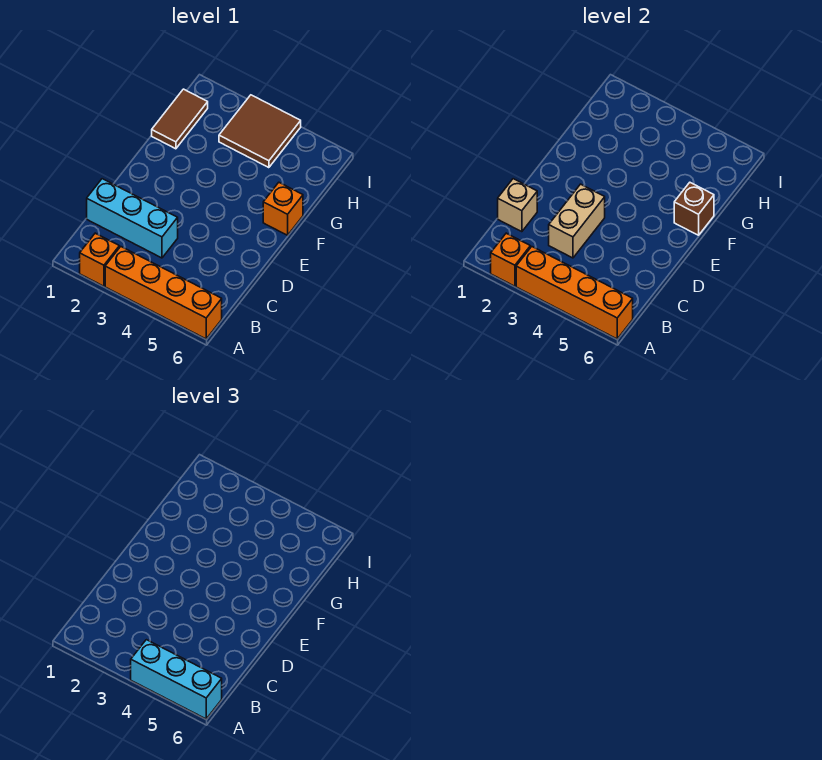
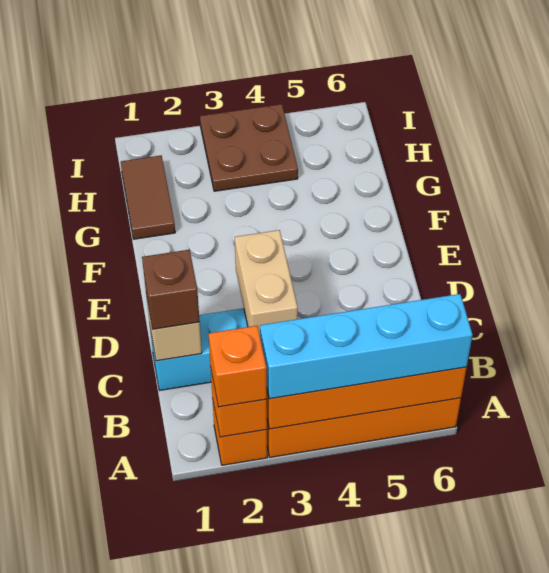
cyan 1x3 brick [131,640,222,719] -> cyan 1x4 brick [260,294,473,399]
orange 1x1 brick [263,183,303,235] -> orange 1x1 brick moved to [209,326,267,407]
brown 1x1 brick [674,183,714,235] -> brown 1x1 brick moved to [142,250,200,329]
brown 2x2 tile [219,95,301,168] -> brown 2x2 plate [200,104,298,191]

